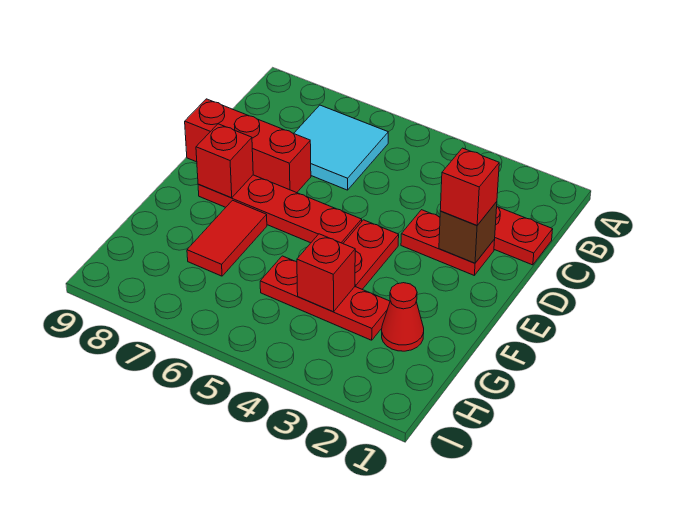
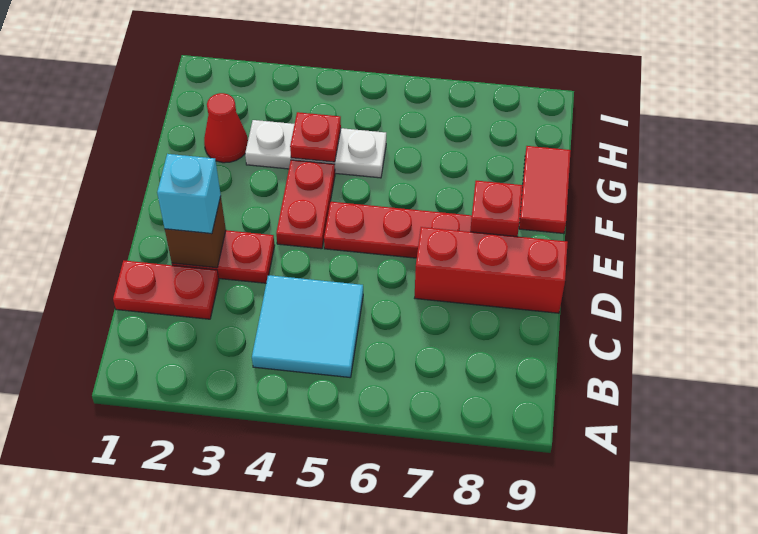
cyan 2x2 tile [294,105,388,190] -> cyan 2x2 tile moved to [252,275,363,377]
red 1x1 brick [440,148,499,225] -> cyan 1x1 brick [157,154,221,234]
red 1x2 tile [187,200,267,276] -> red 1x2 tile moved to [519,146,571,234]
red 1x3 plate [260,256,390,340] -> white 1x3 plate [245,120,386,178]
red 1x1 brick [297,234,355,312] -> red 1x1 plate [290,112,341,162]

